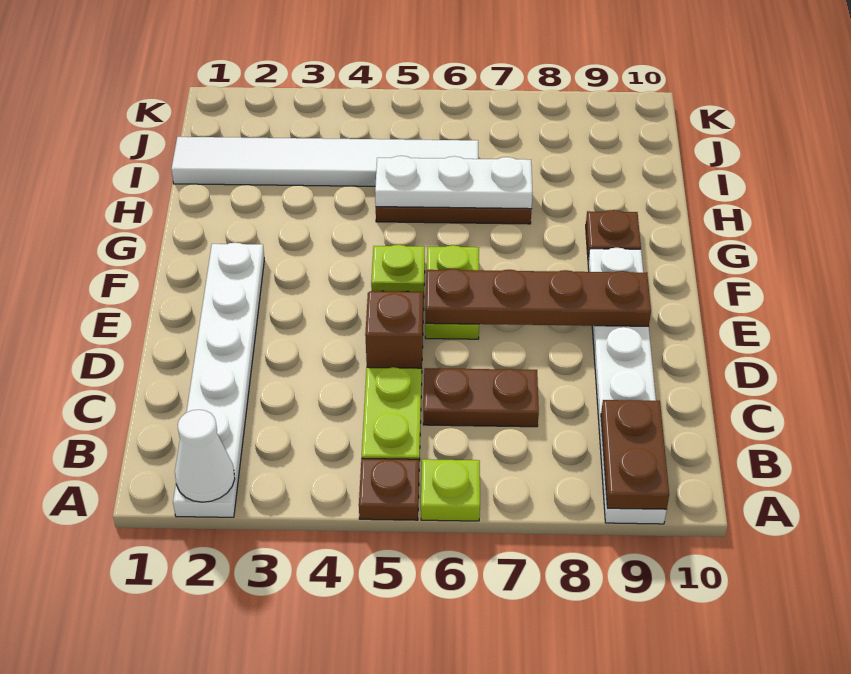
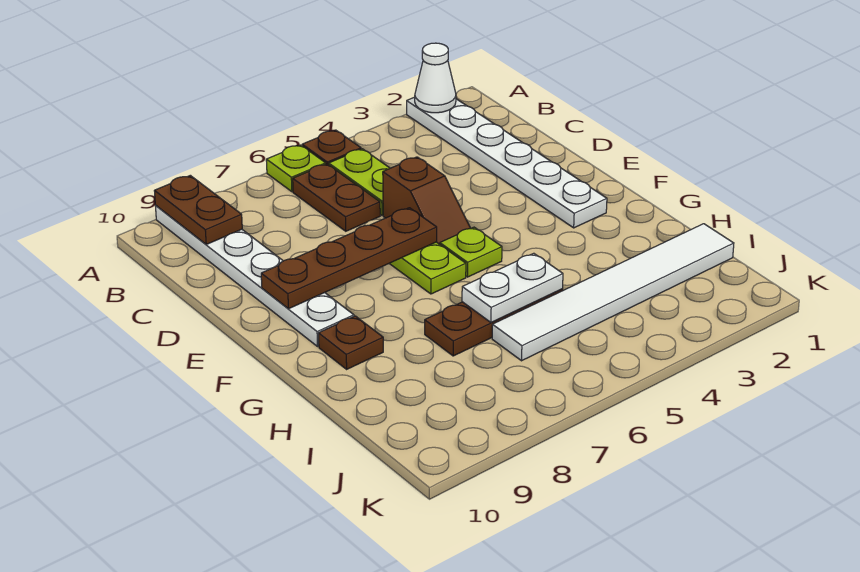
brown 1x2 plate [423,368,539,427] -> brown 1x2 plate turned to [293,164,380,231]
white 1x3 plate [375,156,533,209] -> white 1x2 plate [462,253,563,322]

